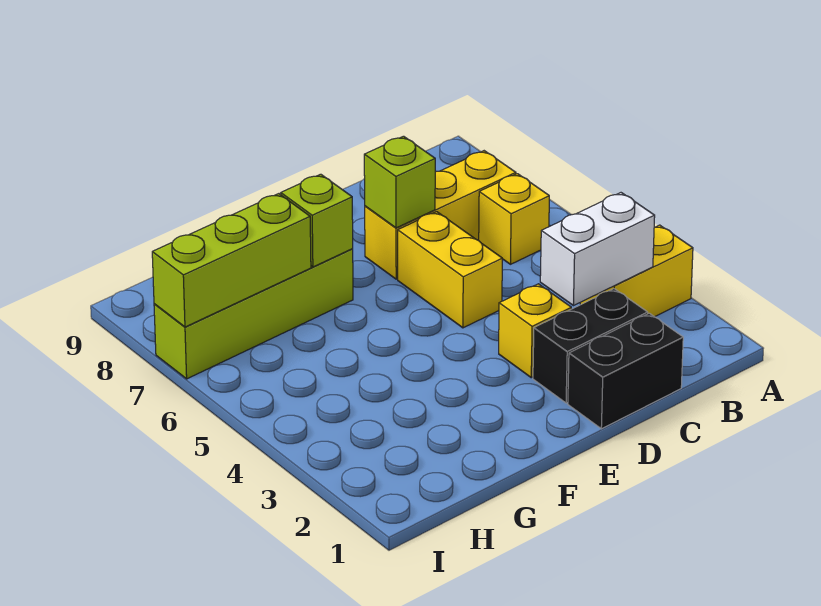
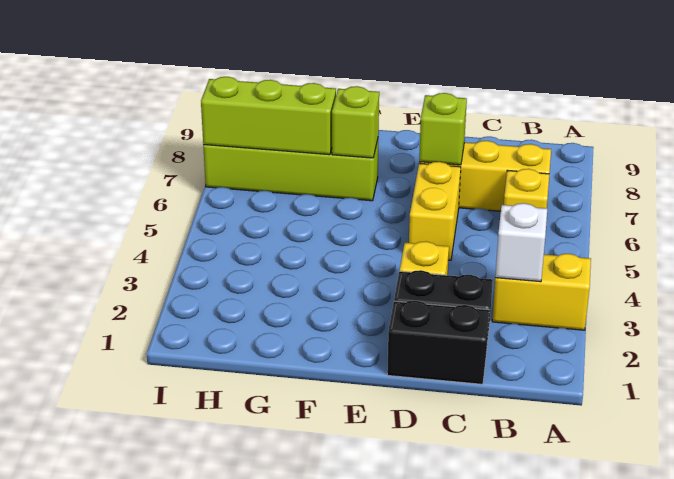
white 1x2 brick [540,193,655,306] -> white 1x1 brick [495,203,547,282]

